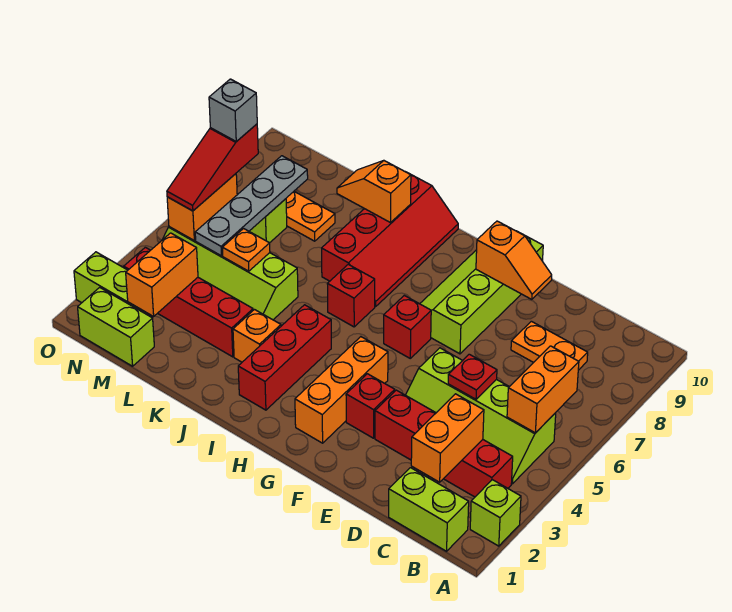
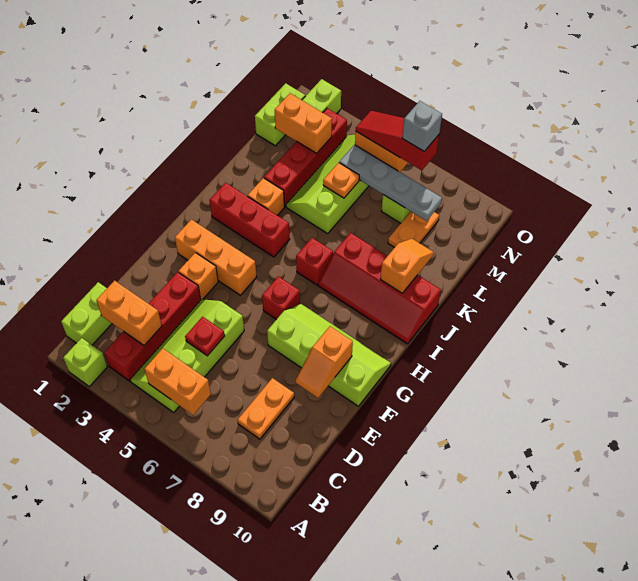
red 1x1 brick [346,374,395,438] -> orange 1x1 brick [178,253,218,299]

